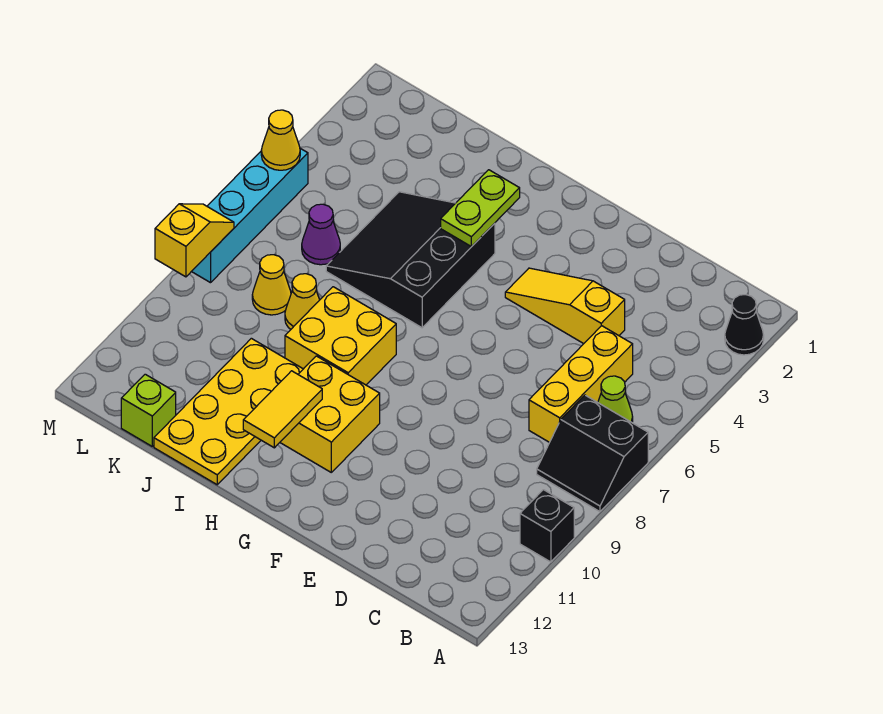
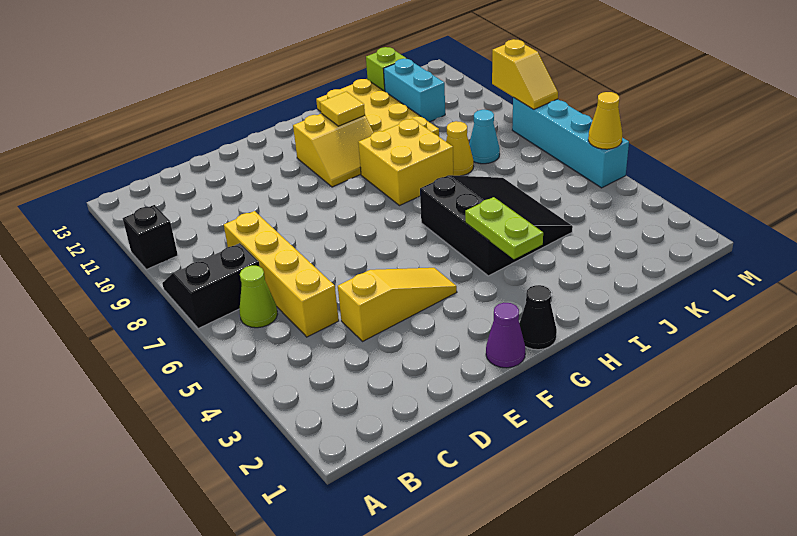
black 1x1 cone [725,295,764,355] -> black 1x1 cone moved to [519,285,557,350]
yellow 1x3 brick [529,326,633,442] -> yellow 1x4 brick [224,211,339,337]
yellow 2x2 brick [280,356,380,472] -> yellow 2x2 slope [293,113,374,187]
yellow 1x2 tile [243,371,322,448] -> yellow 1x1 tile [320,92,365,126]
purple 1x1 cone [302,204,340,265] -> purple 1x1 cone moved to [486,303,525,368]
yellow 1x1 cone [252,255,291,315] -> cyan 1x1 cone [469,110,500,164]
none -> cyan 1x2 brick [384,59,445,122]

